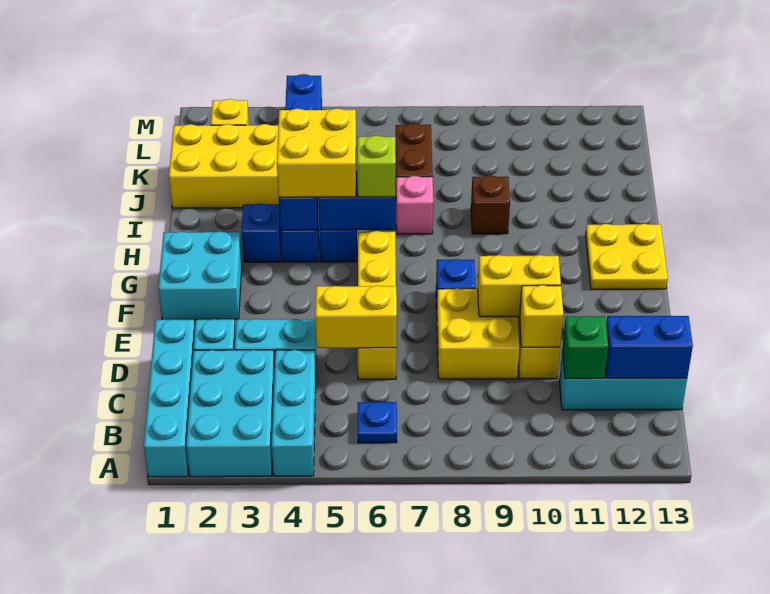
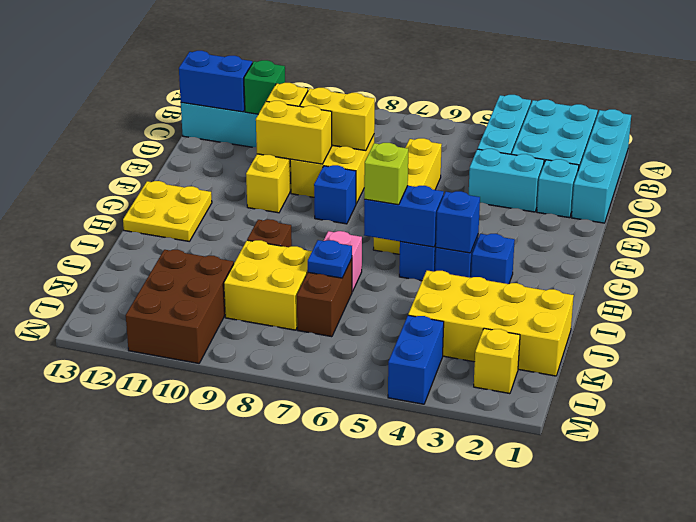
blue 1x1 plate [358,402,397,443] -> blue 1x1 plate moved to [308,240,352,278]
yellow 1x2 brick [315,286,397,348] -> yellow 1x2 brick moved to [300,88,375,151]
cyan 2x2 brick [158,231,242,320] -> none
yellow 2x2 brick [277,108,356,197] -> yellow 2x2 brick moved to [224,240,312,330]
none -> brown 2x3 brick [126,250,234,363]

